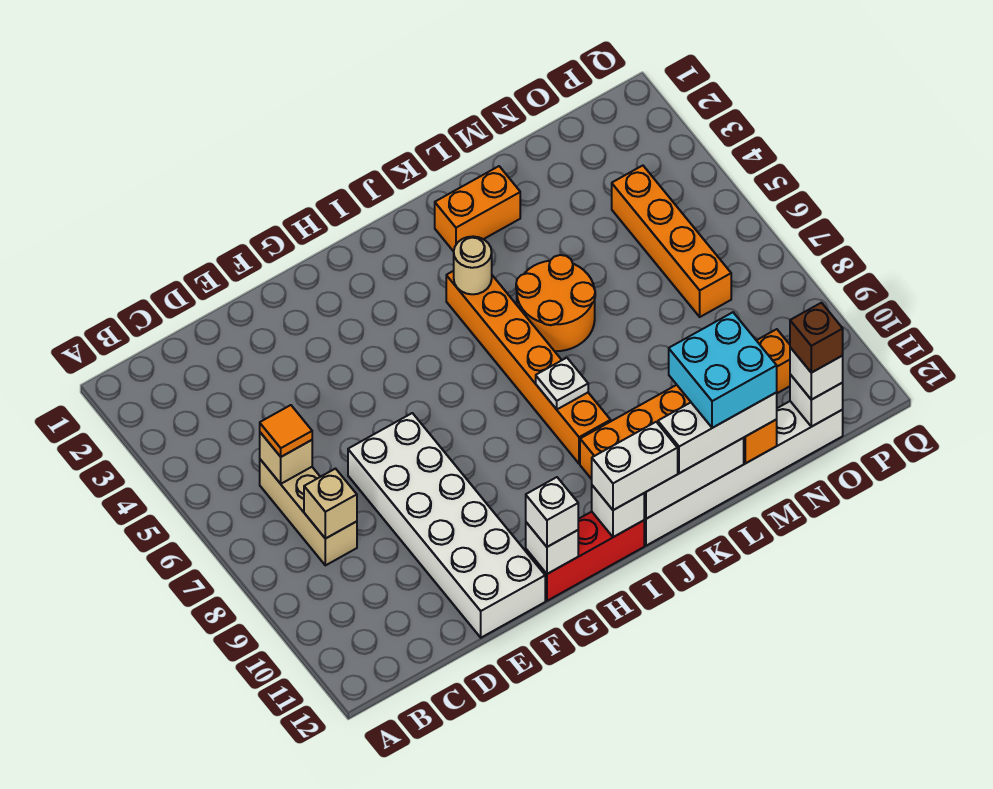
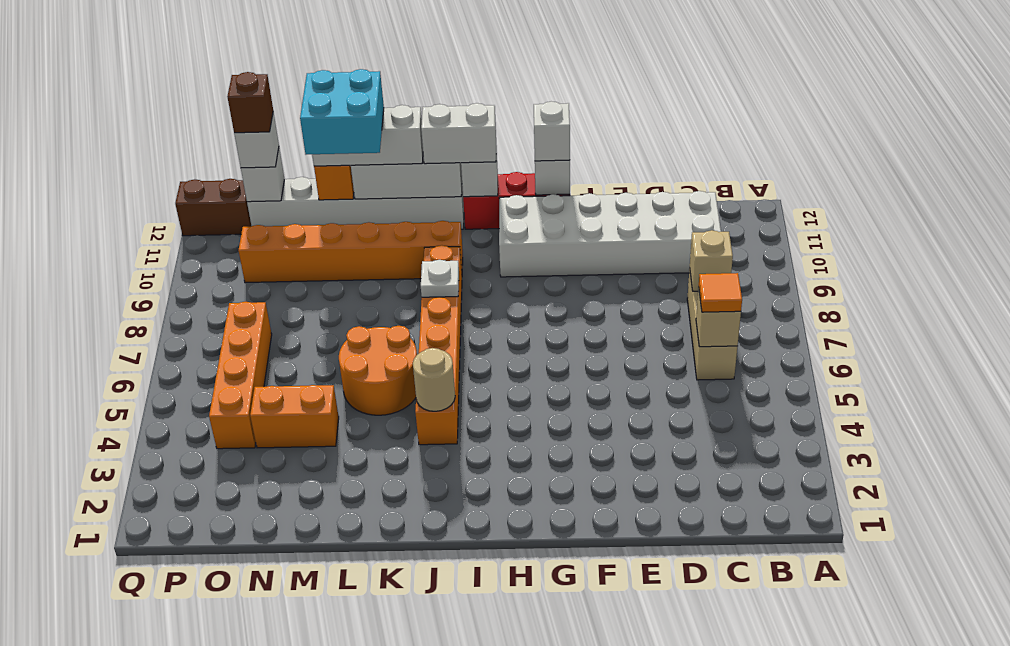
white 2x6 brick [348,413,545,638] -> white 2x6 brick turned to [499,191,721,277]
orange 1x2 brick [435,166,520,252] -> orange 1x2 brick moved to [250,385,339,448]
none -> brown 1x2 brick [175,179,252,236]

